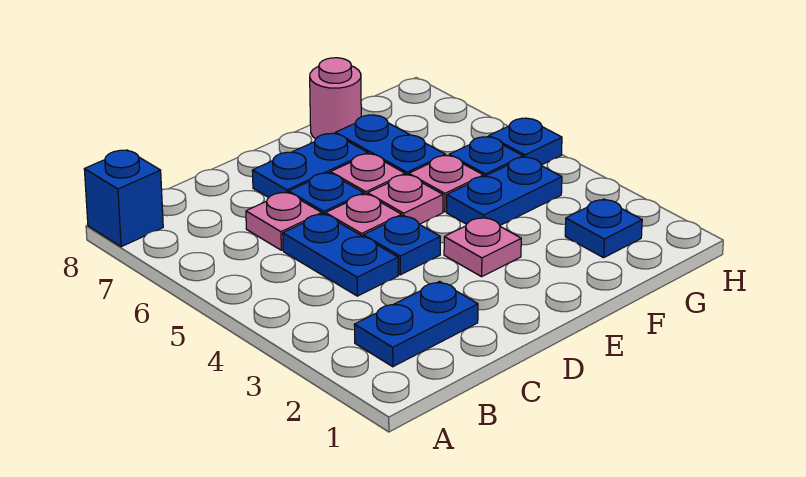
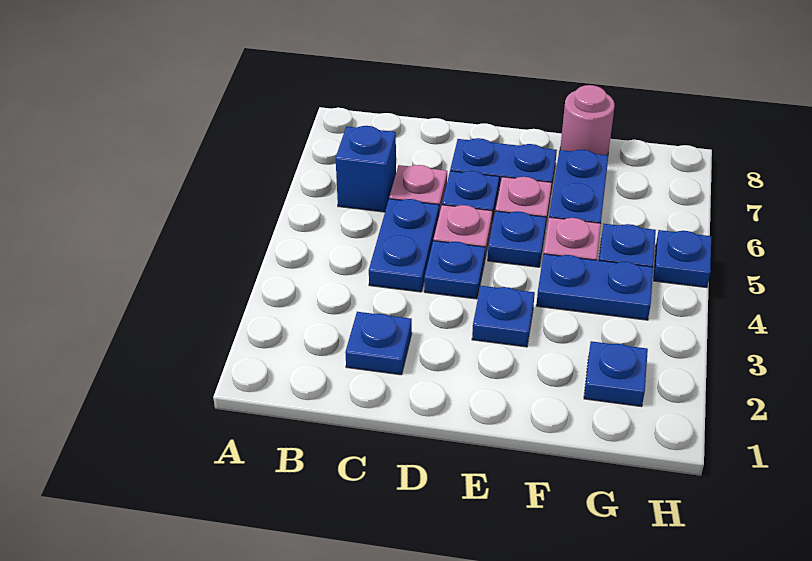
blue 1x1 brick [84,150,163,247] -> blue 1x1 brick moved to [336,126,396,212]
blue 1x2 plate [354,281,478,367] -> blue 1x1 plate [345,312,412,375]
pink 1x1 plate [444,217,521,277] -> blue 1x1 plate [472,286,535,347]
pink 1x1 plate [368,174,443,224] -> blue 1x1 plate [488,211,546,267]

